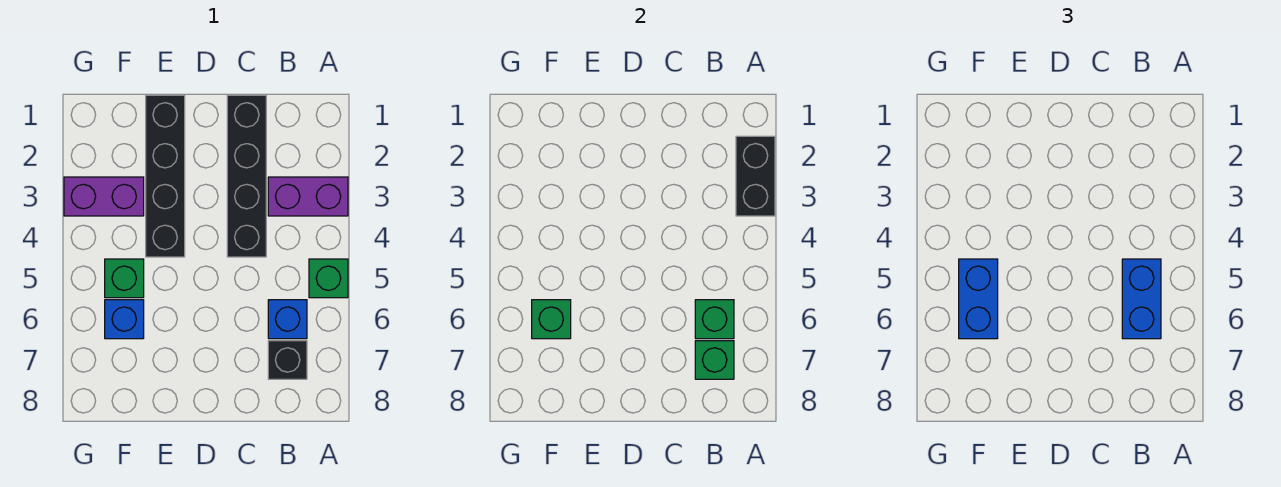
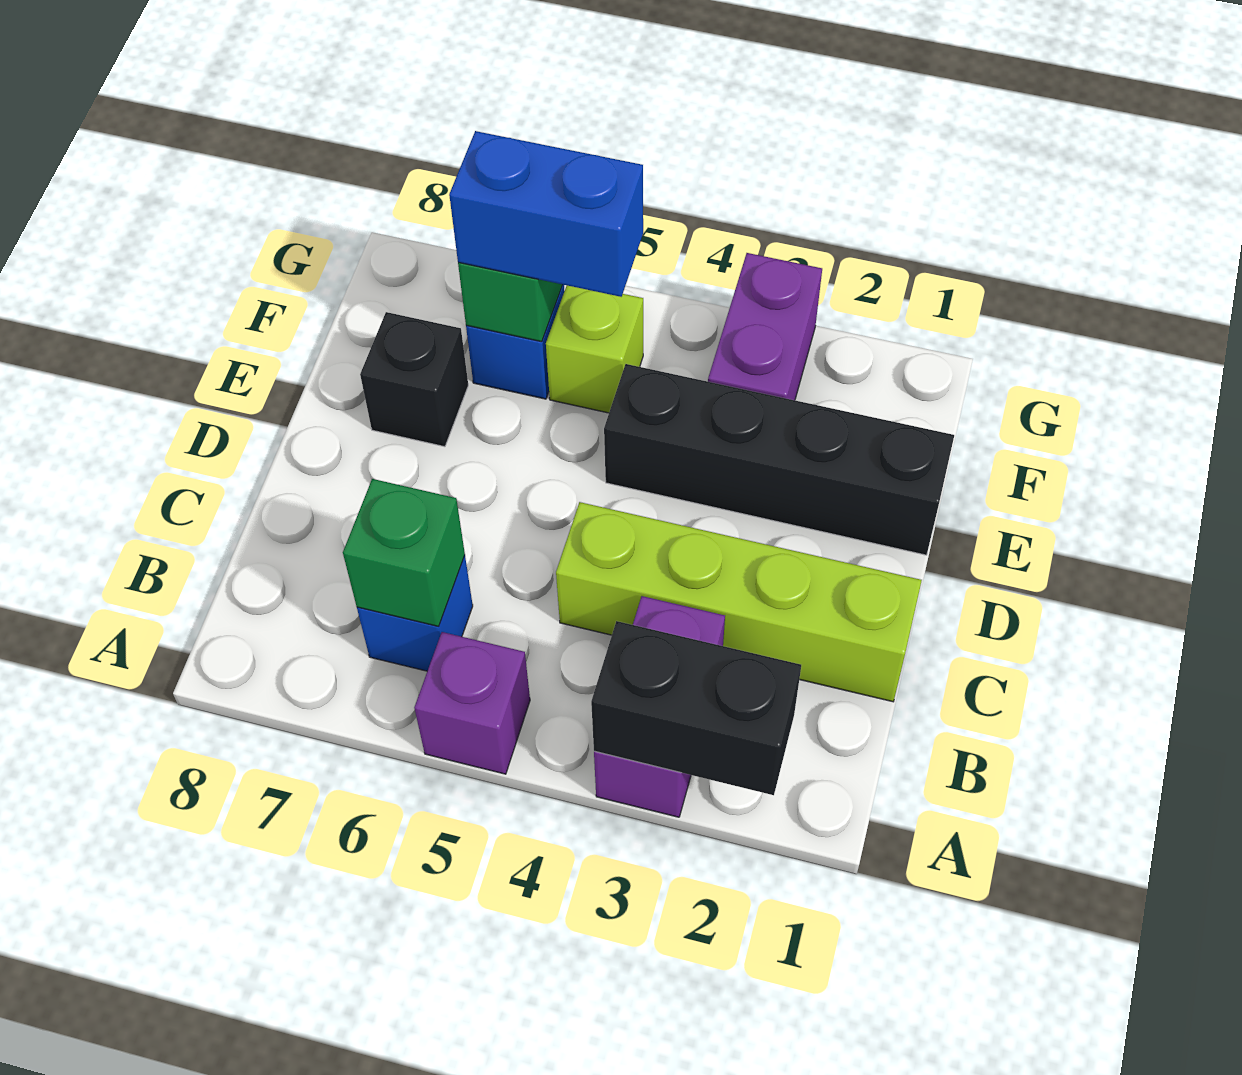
green 1x1 brick [309,259,348,298] -> purple 1x1 brick [414,632,530,774]
blue 1x2 brick [1122,259,1161,339] -> none
black 1x1 brick [268,341,307,379] -> black 1x1 brick moved to [360,312,468,447]
green 1x1 brick [695,341,734,379] -> none
black 1x4 brick [227,95,266,257] -> lime 1x4 brick [556,502,922,702]
green 1x1 brick [105,259,144,298] -> lime 1x1 brick [546,285,643,413]

